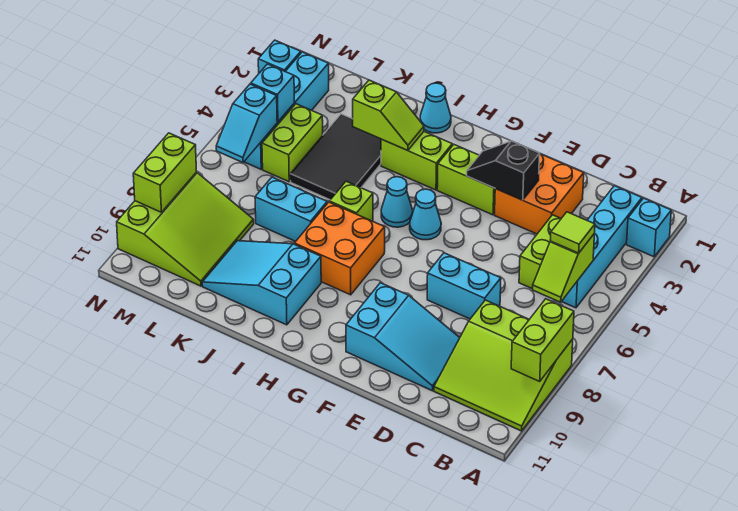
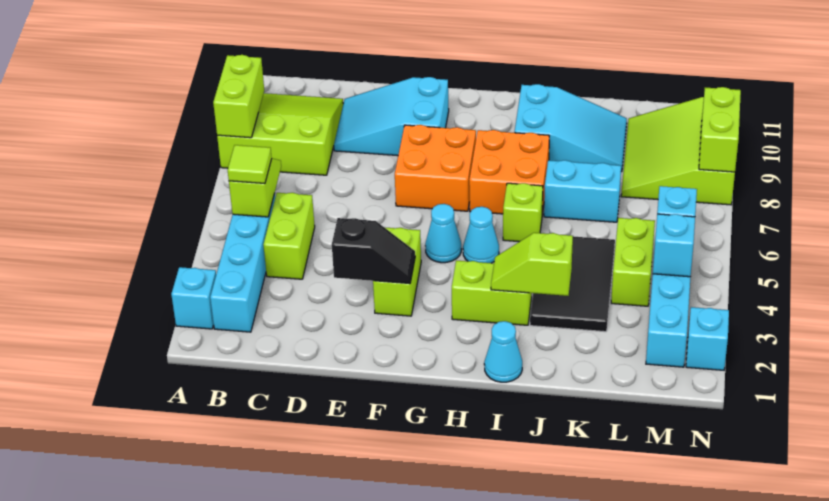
orange 2x2 brick [495,154,584,234] -> orange 2x2 brick moved to [395,125,476,211]
cyan 1x2 brick [427,253,501,319] -> none
lime 1x2 brick [437,145,495,215] -> lime 1x2 brick turned to [373,228,421,316]

